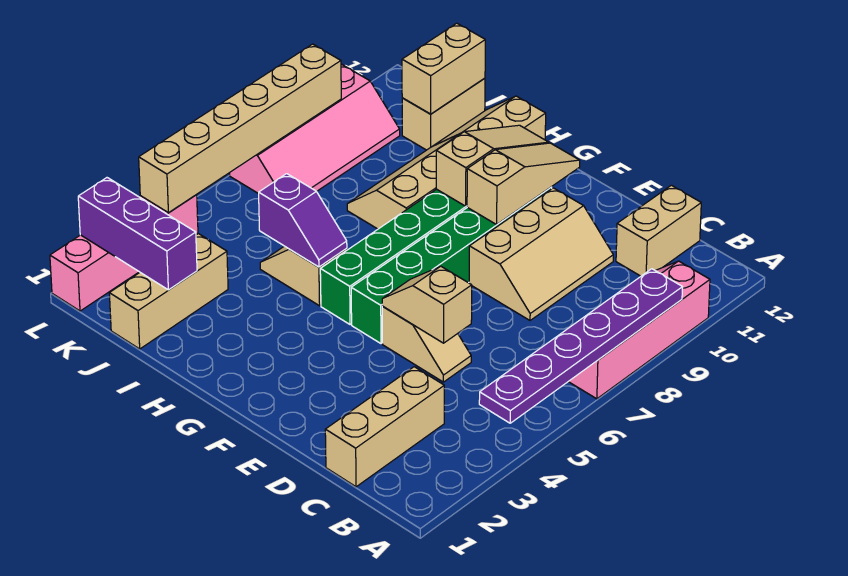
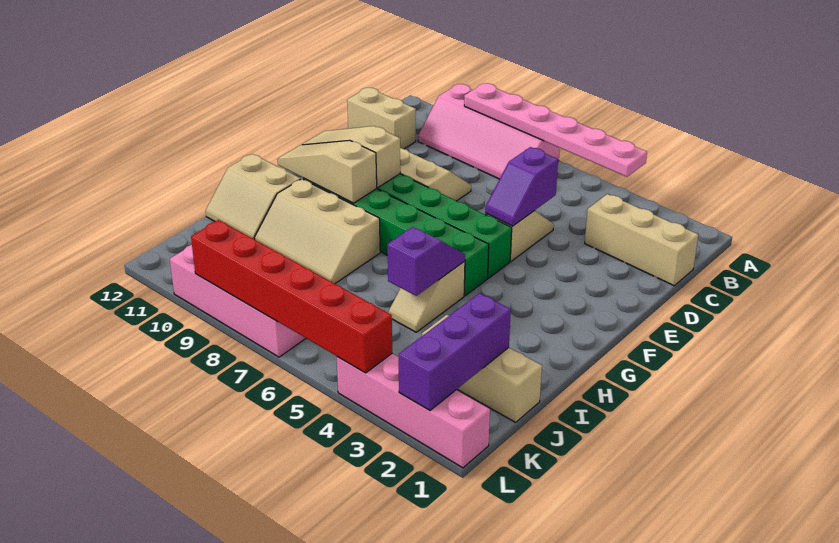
purple 1x6 plate [479,269,683,423] -> pink 1x6 plate [464,83,647,177]
tan 1x2 slope [382,266,472,343] -> purple 1x2 slope [485,147,558,226]
tan 1x2 brick [402,78,485,150] -> none
tan 1x2 brick [402,23,485,114] -> none
tan 1x6 brick [139,44,341,213] -> red 1x6 brick [191,220,392,373]

